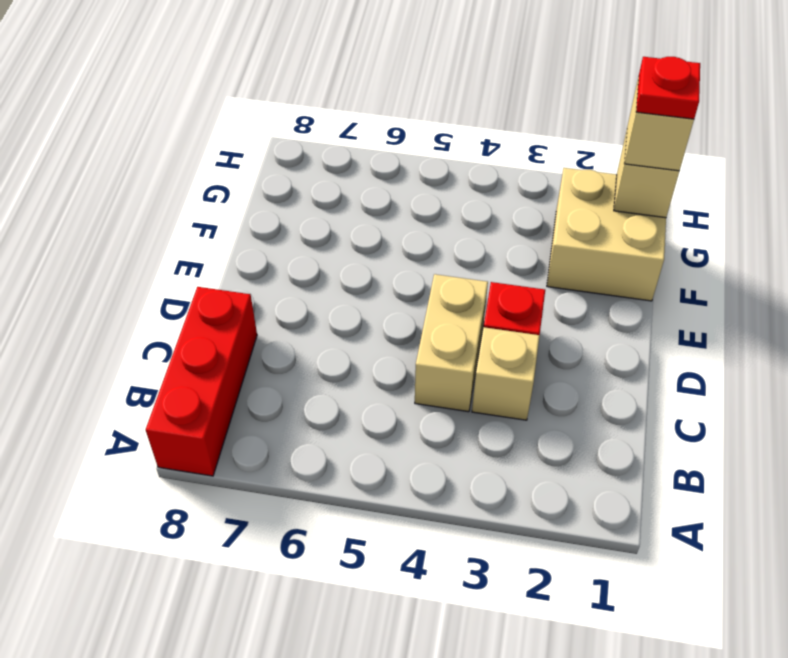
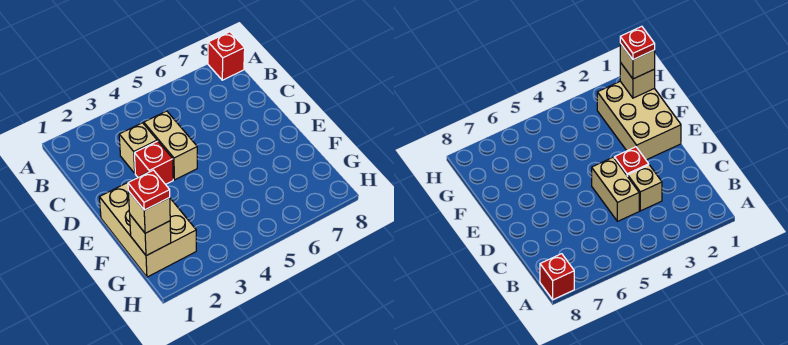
red 1x3 brick [146,287,257,476] -> red 1x1 brick [208,32,245,80]
tan 2x2 brick [547,168,666,301] -> tan 2x3 brick [99,172,196,277]

